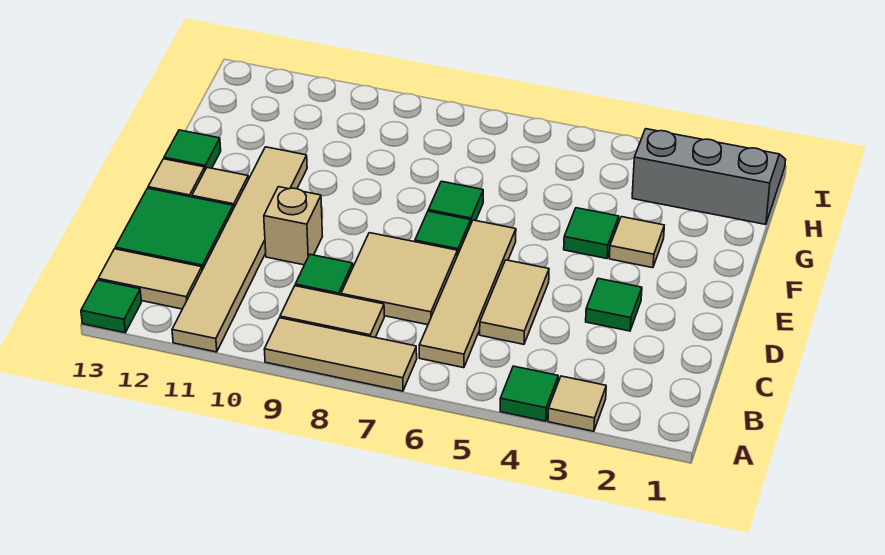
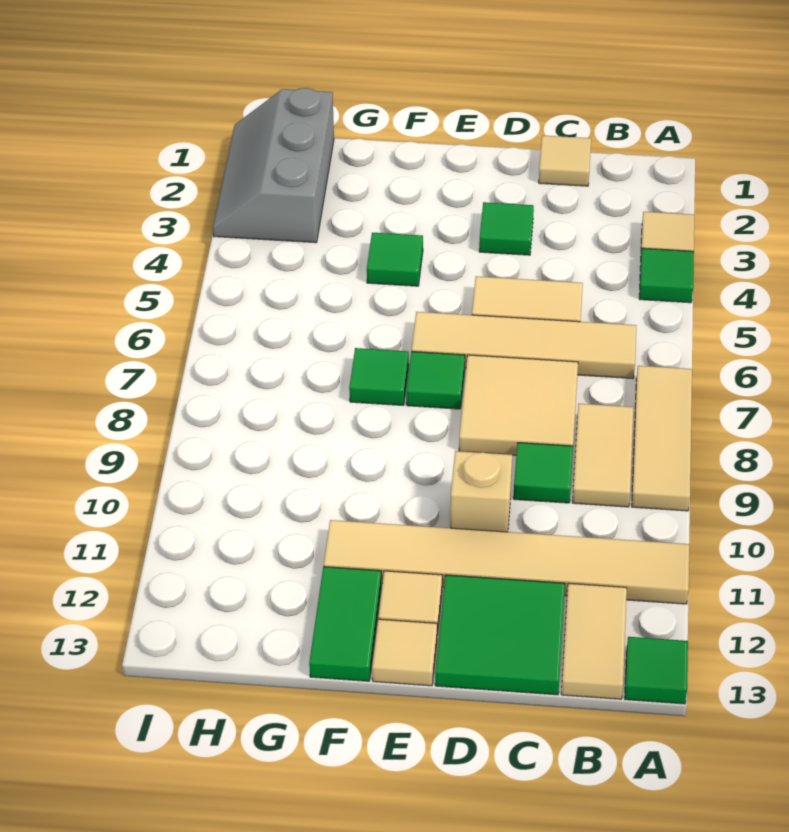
tan 1x1 tile [609,217,664,268] -> tan 1x1 tile moved to [539,135,591,186]
green 1x1 tile [164,130,221,170] -> green 1x2 tile [309,567,381,681]

